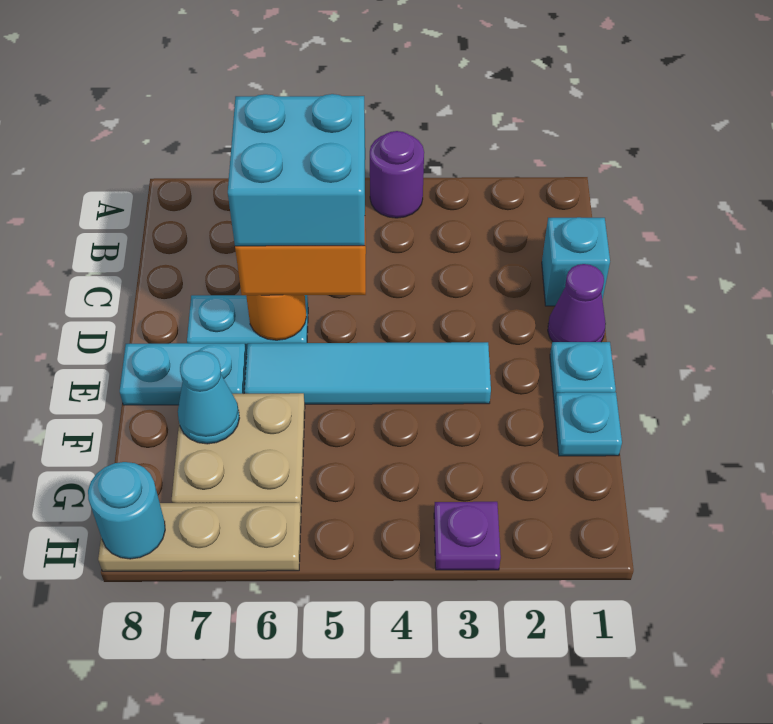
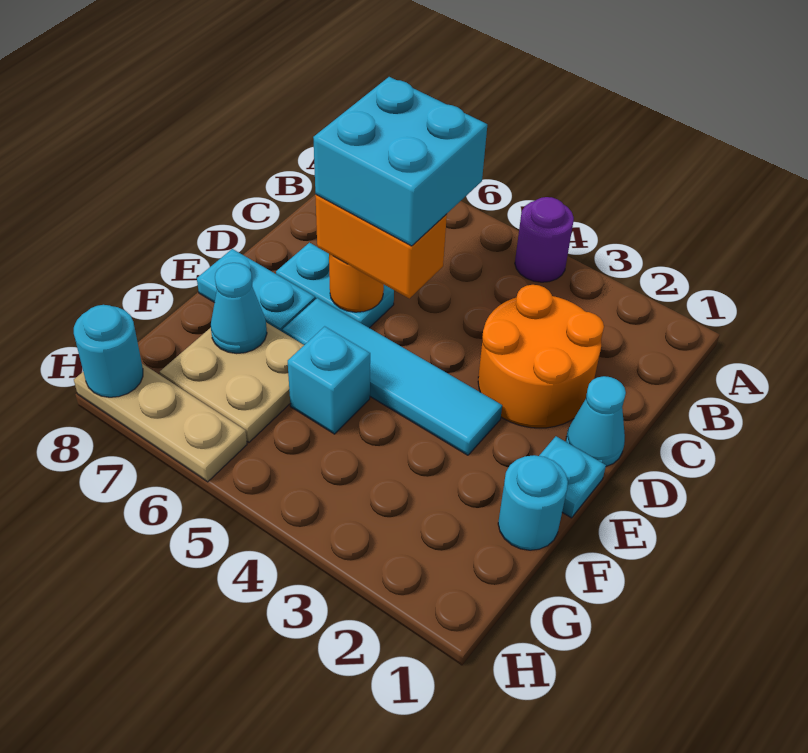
cyan 1x1 brick [542,217,610,306] -> cyan 1x1 brick moved to [288,326,370,434]
none -> orange 2x2 round brick [478,285,604,428]
purple 1x1 cone [548,264,606,342] -> cyan 1x1 cone [566,376,626,466]
cyan 1x1 plate [554,392,622,456] -> cyan 1x1 round brick [498,455,568,550]
purple 1x1 plate [434,502,501,570] -> none

